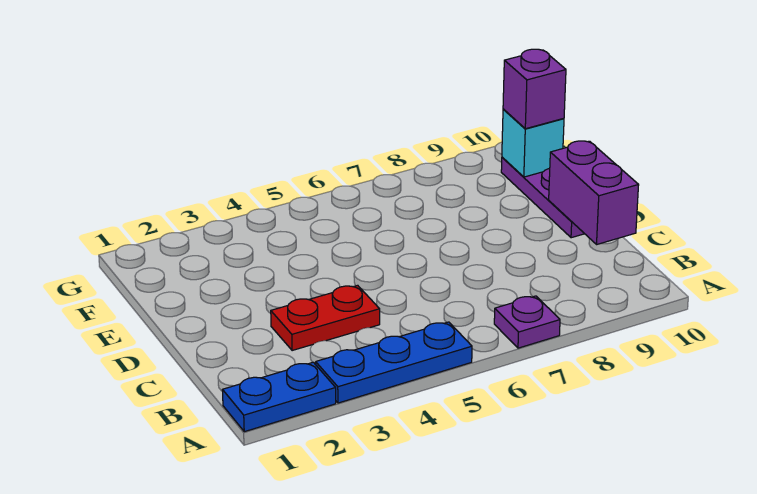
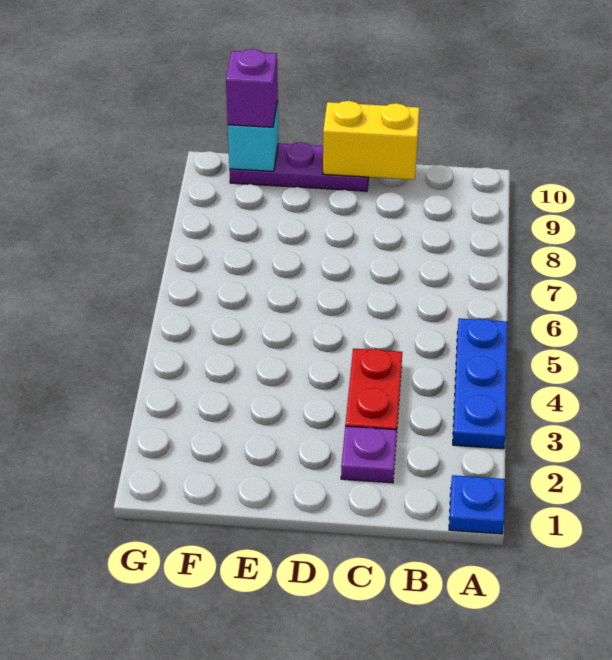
blue 1x2 plate [222,362,336,432] -> blue 1x1 plate [449,475,505,534]
purple 1x1 plate [494,296,560,348] -> purple 1x1 plate moved to [341,426,397,483]
purple 1x2 brick [549,141,639,244] -> yellow 1x2 brick [323,101,419,180]

